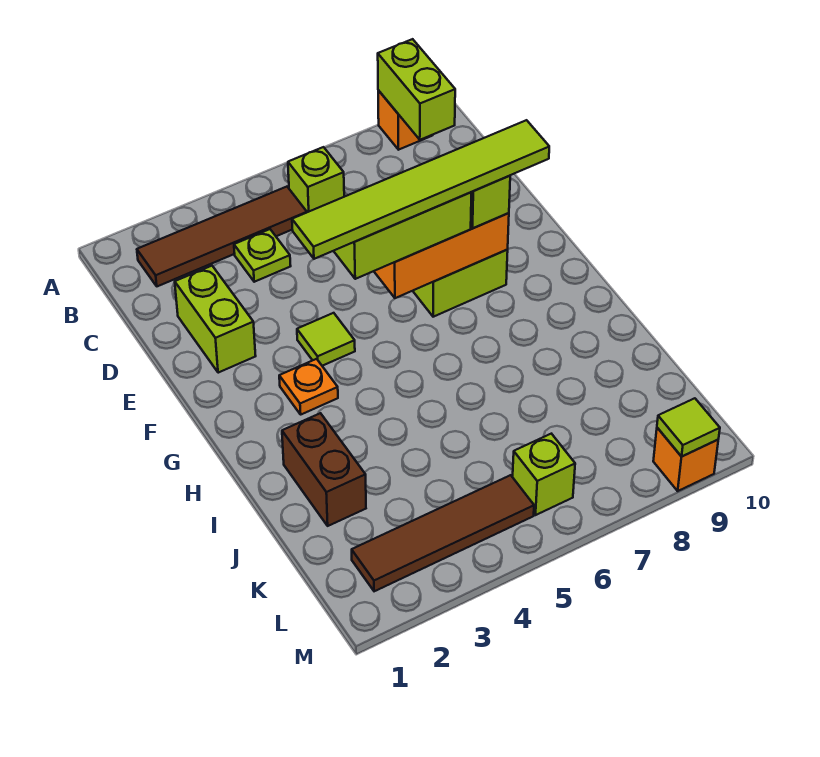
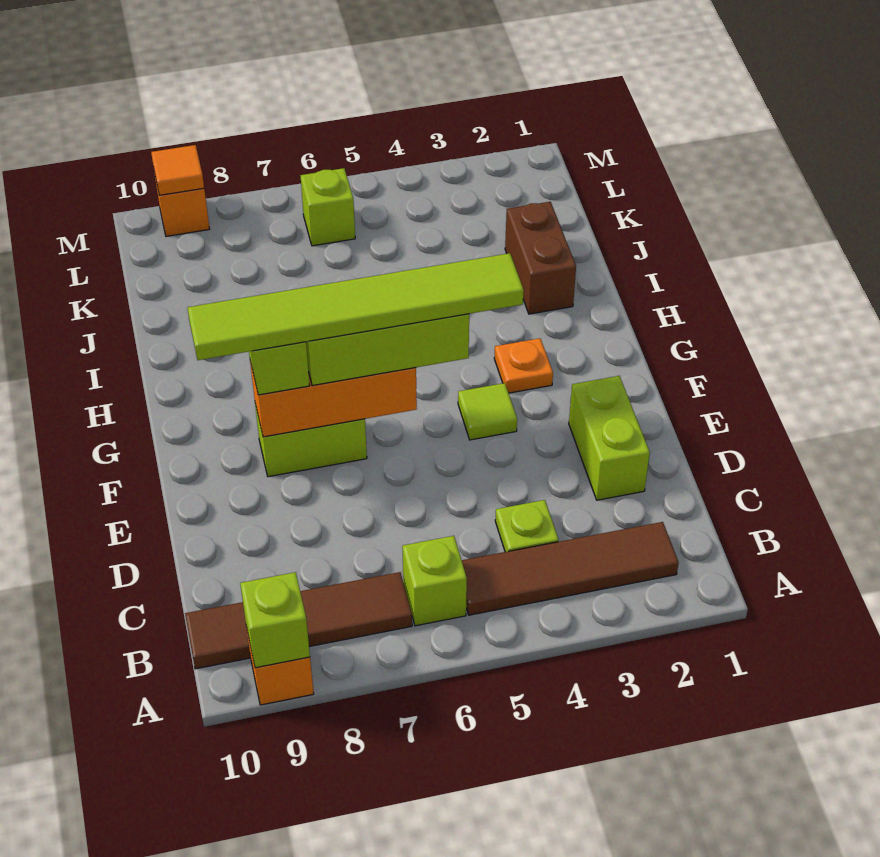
lime 1x2 brick [378,39,455,140] -> lime 1x1 brick [240,572,310,668]
brown 1x4 tile [352,475,534,591] -> brown 1x4 tile moved to [185,572,412,669]
lime 1x1 tile [657,398,720,457] -> orange 1x1 tile [151,145,204,195]

